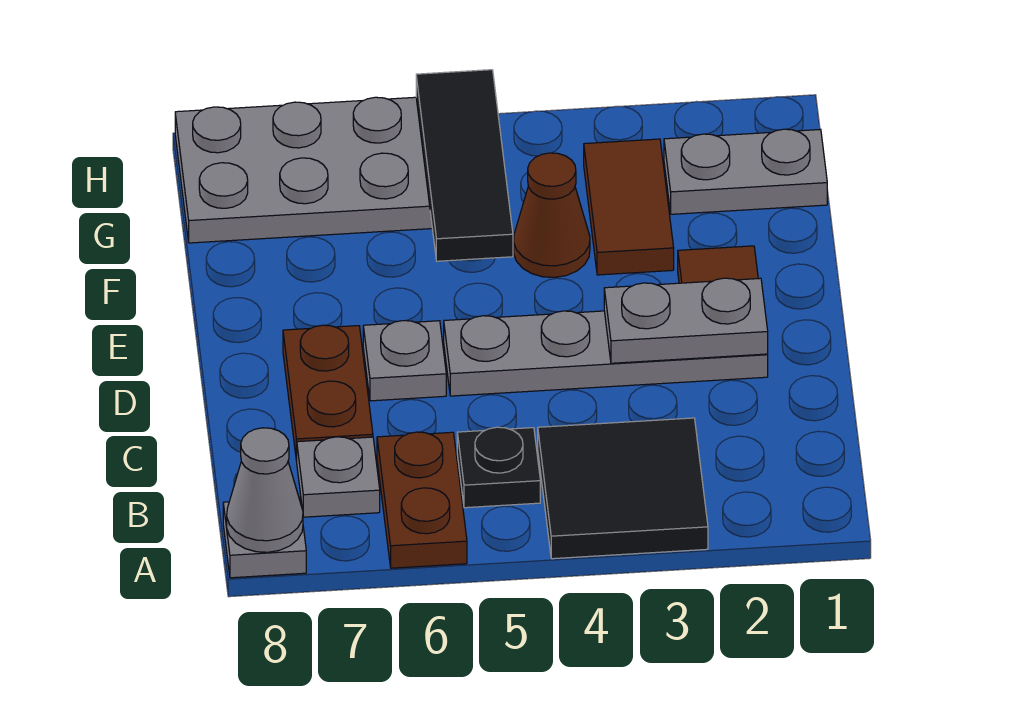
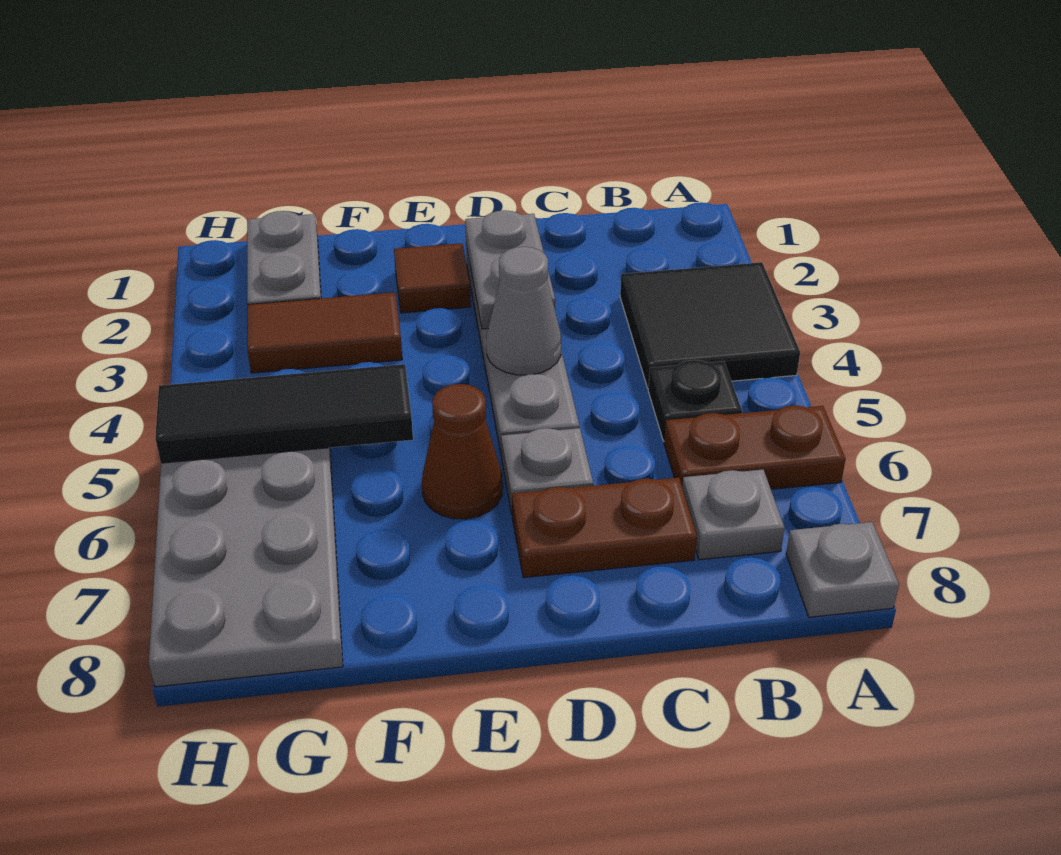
grey 1x1 cone [227,428,303,552] -> grey 1x1 cone moved to [486,247,561,375]
brown 1x1 cone [514,153,590,277] -> brown 1x1 cone moved to [422,384,503,519]

